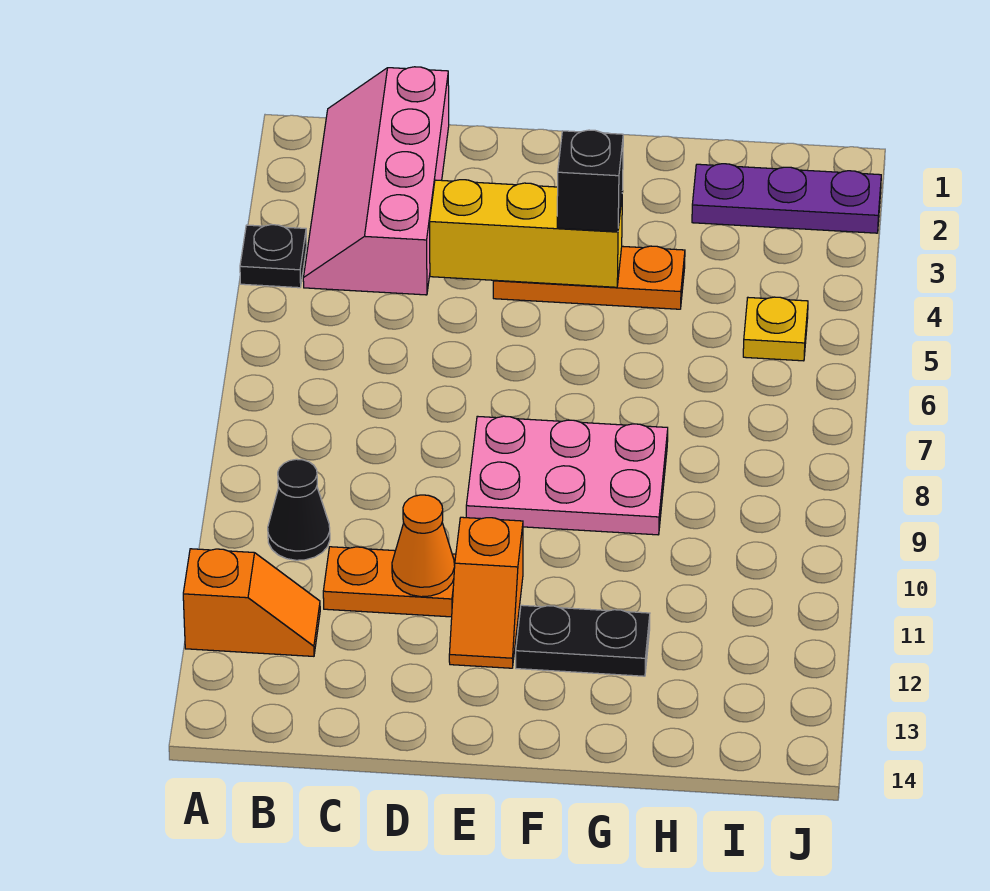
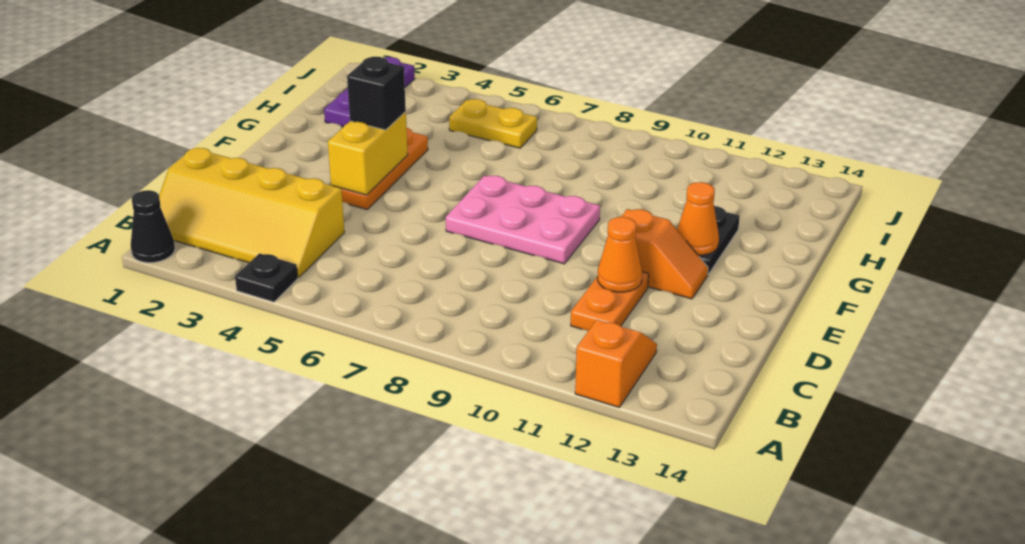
pink 2x4 slope [303,67,449,295] -> yellow 2x4 slope [159,148,344,278]
black 1x1 cone [268,459,330,560] -> black 1x1 cone moved to [131,190,175,263]
yellow 1x3 brick [430,180,623,287] -> yellow 1x2 brick [328,112,408,195]
pink 2x3 plate [466,416,668,535] -> pink 2x3 plate turned to [446,176,600,264]
none -> orange 1x1 cone [677,182,719,255]
yellow 1x1 plate [743,297,808,361] -> yellow 1x2 plate [449,99,537,148]

